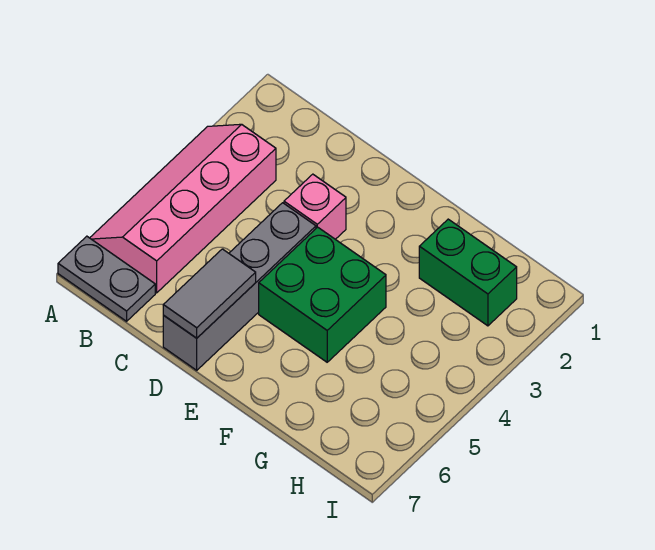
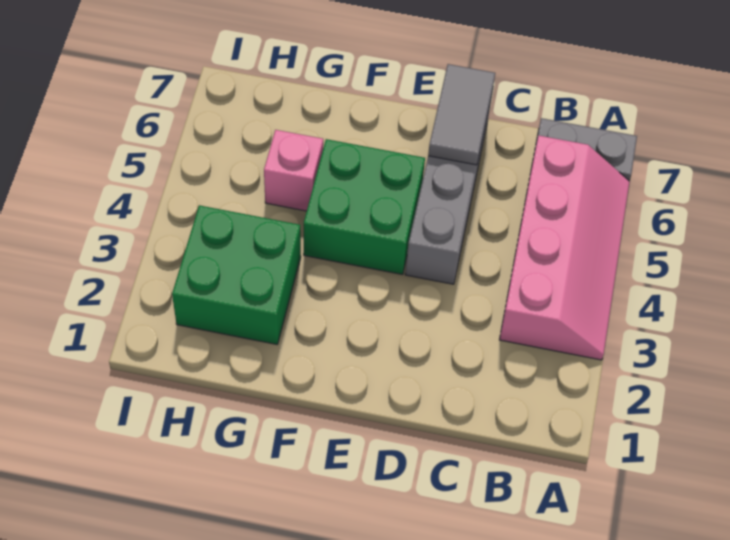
pink 1x1 brick [284,174,346,239] -> pink 1x1 brick moved to [264,130,323,211]
green 1x2 brick [419,219,517,326] -> green 2x2 brick [172,205,301,344]

